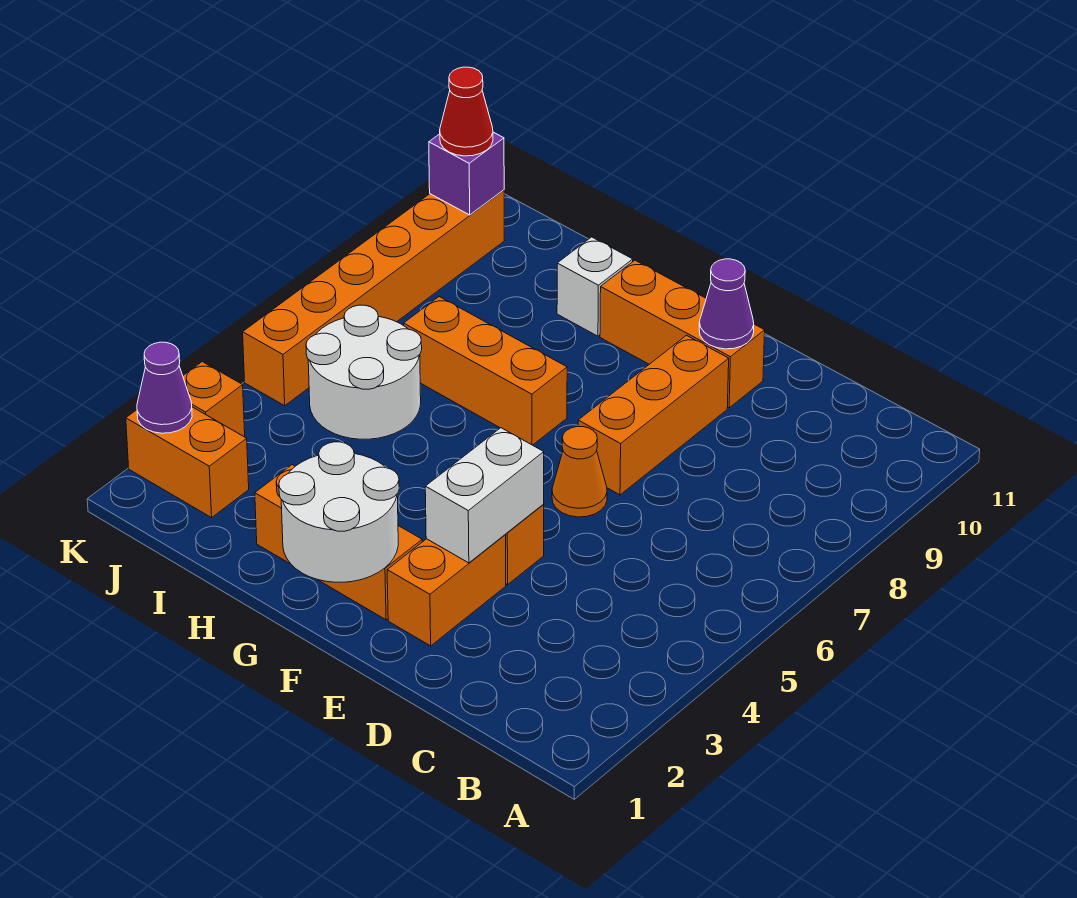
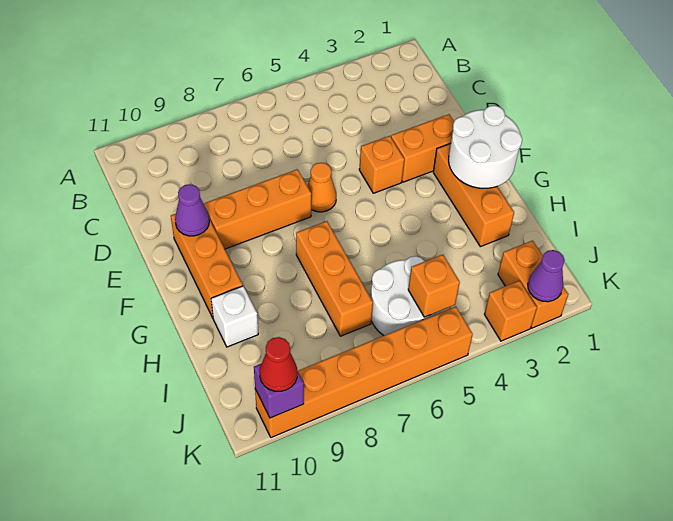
white 1x2 brick [425,428,544,563] -> none
none -> orange 1x1 brick [408,255,460,317]

